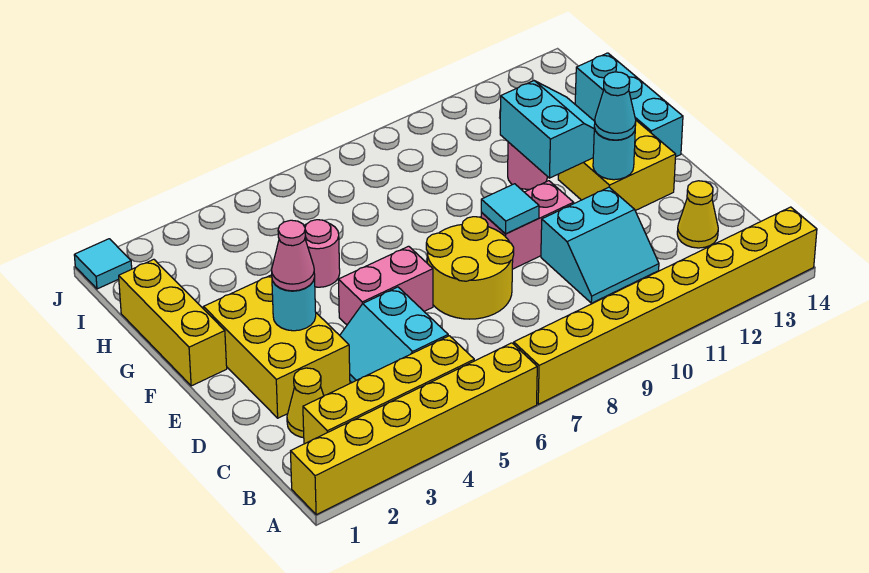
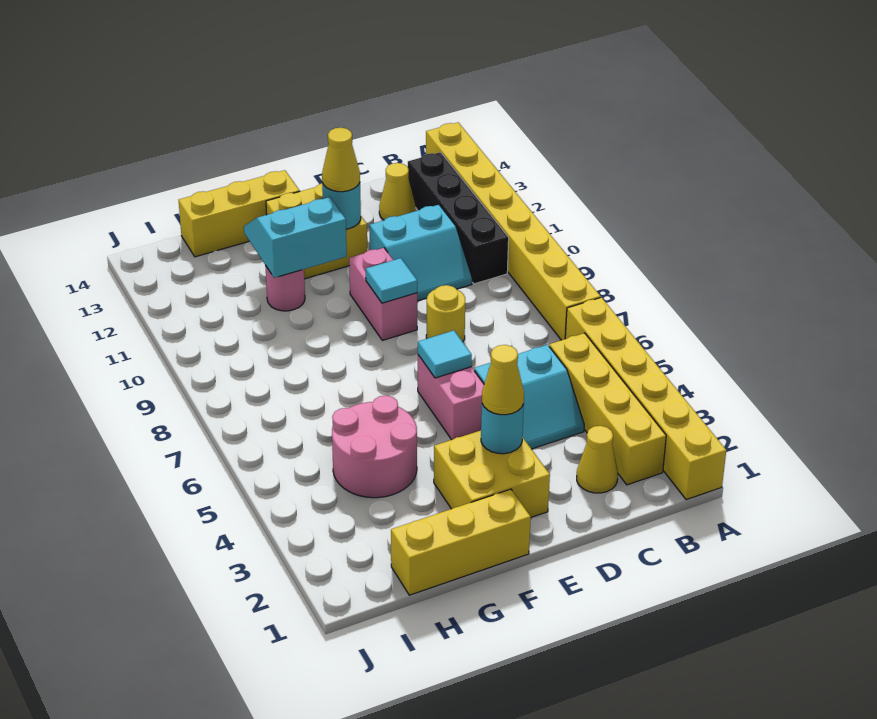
none -> black 1x4 brick [408,152,509,284]
cyan 2x2 slope [541,187,659,303] -> cyan 2x2 slope turned to [369,205,472,301]
yellow 2x3 brick [204,275,350,418] -> yellow 2x2 brick [434,431,550,517]
yellow 2x2 round brick [426,217,514,319] -> yellow 1x1 round brick [426,285,465,342]
pink 1x1 cone [272,220,315,291] -> yellow 1x1 cone [482,345,524,415]
cyan 1x1 cone [594,72,636,140] -> yellow 1x1 cone [322,128,360,192]
cyan 1x3 brick [575,53,683,157] -> yellow 1x3 brick [179,170,300,257]
pink 1x1 round brick [304,220,340,287] -> pink 2x2 round brick [332,395,417,498]
cyan 1x1 tile [74,239,132,289] -> cyan 1x1 tile moved to [418,331,472,378]

